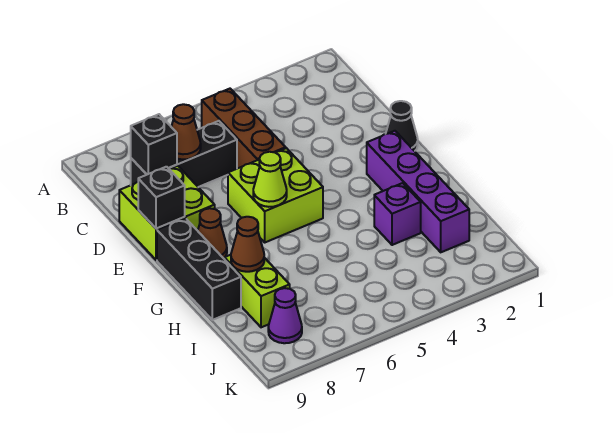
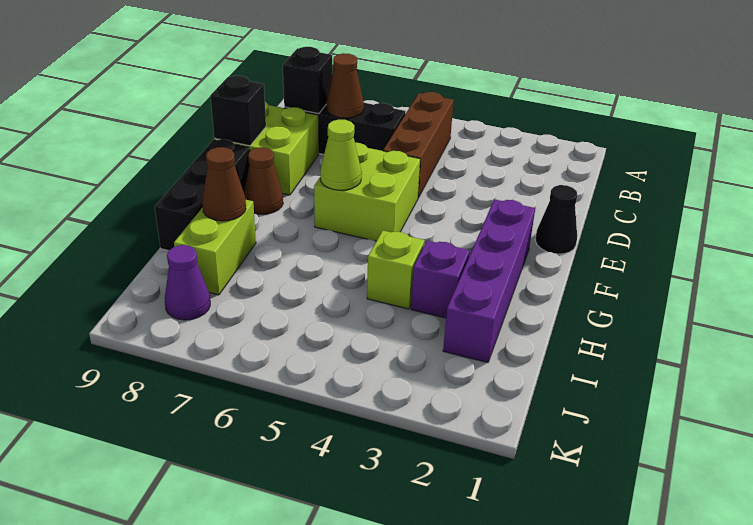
none -> lime 1x1 brick [367,231,424,309]

